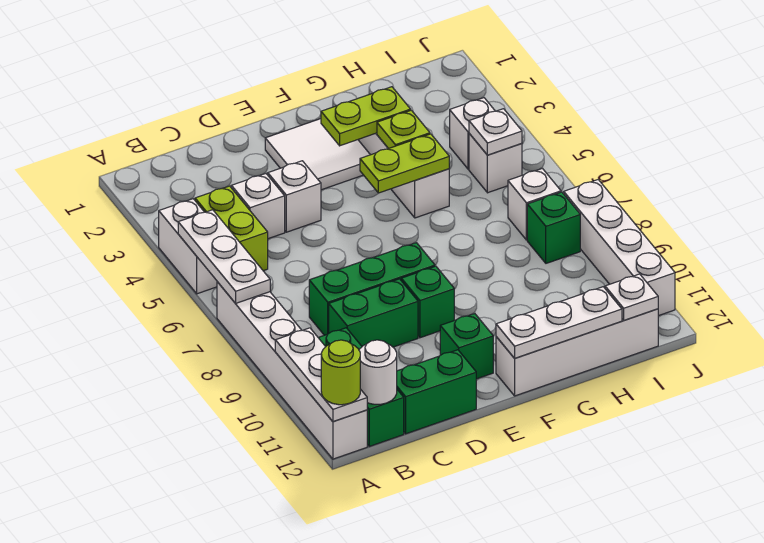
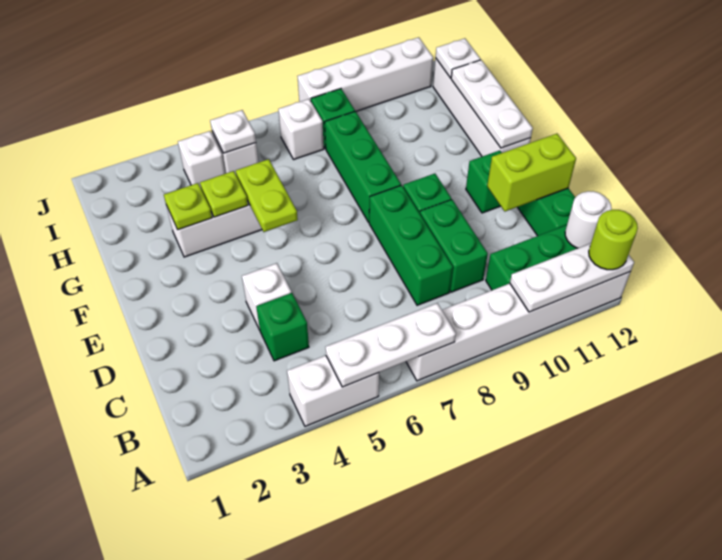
lime 1x2 brick [195,186,268,271] -> lime 1x2 brick moved to [487,134,576,211]
white 1x1 brick [231,174,285,239] -> green 1x1 brick [256,293,309,361]
white 2x2 tile [265,119,370,190] -> none
lime 1x2 plate [321,87,411,146] -> lime 1x1 plate [164,183,212,230]
none -> green 1x3 brick [325,111,401,222]

